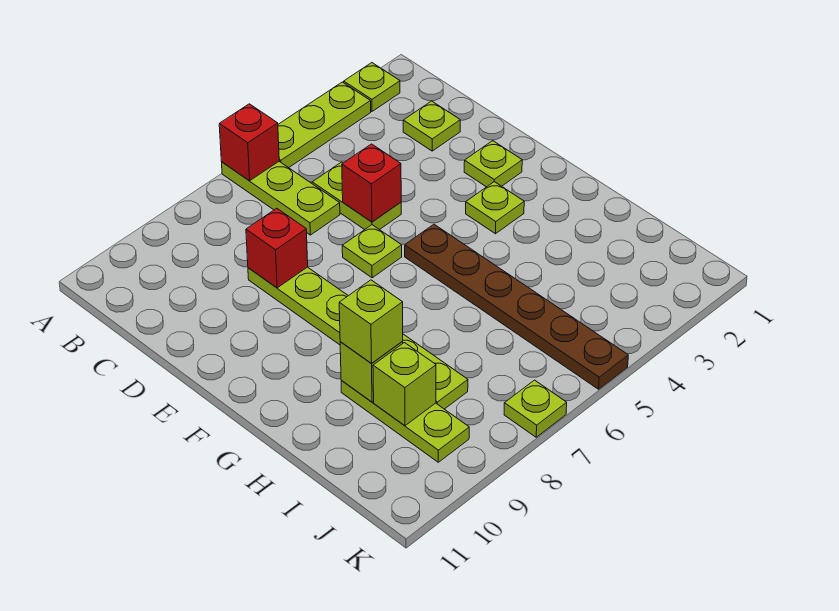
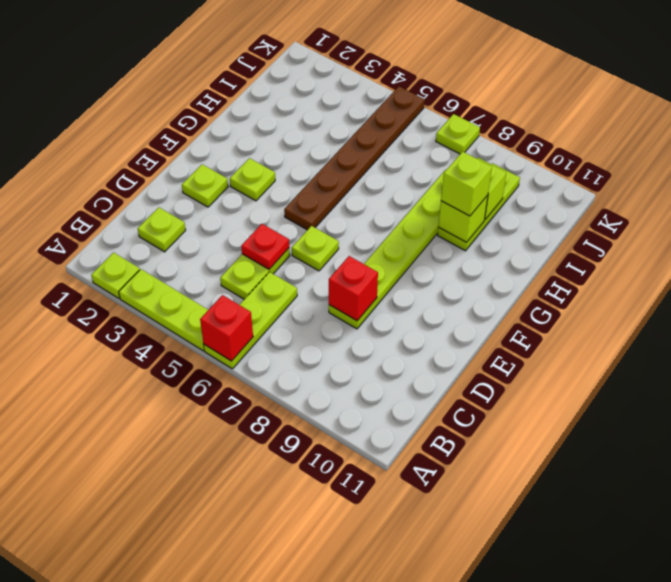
red 1x1 brick [342,144,401,222] -> red 1x1 plate [241,224,289,269]

